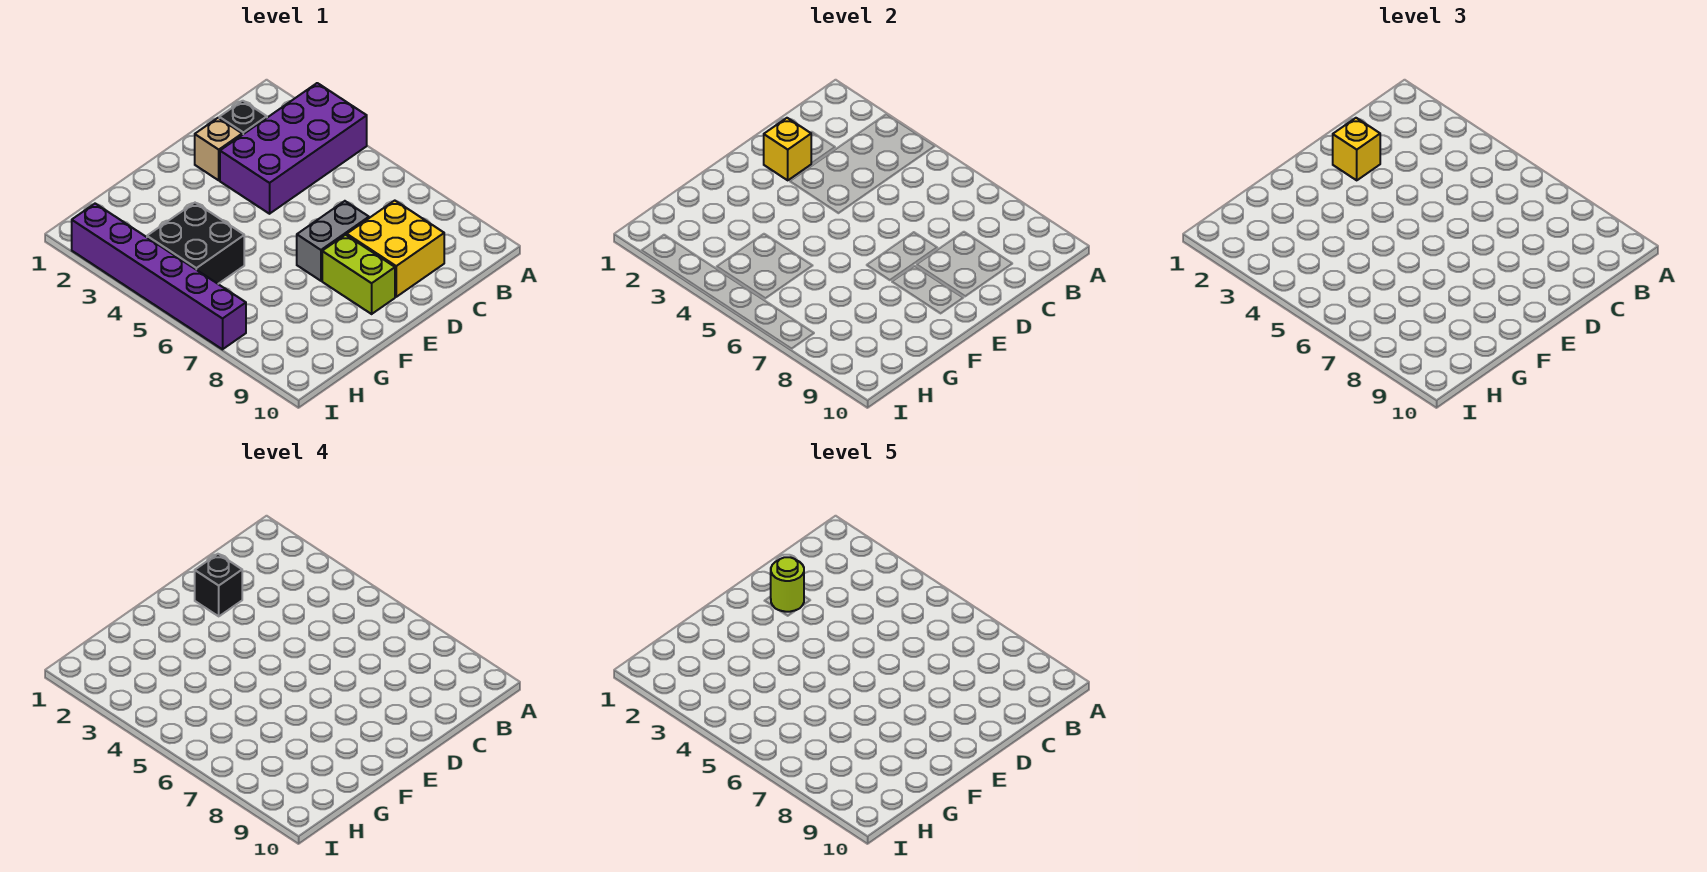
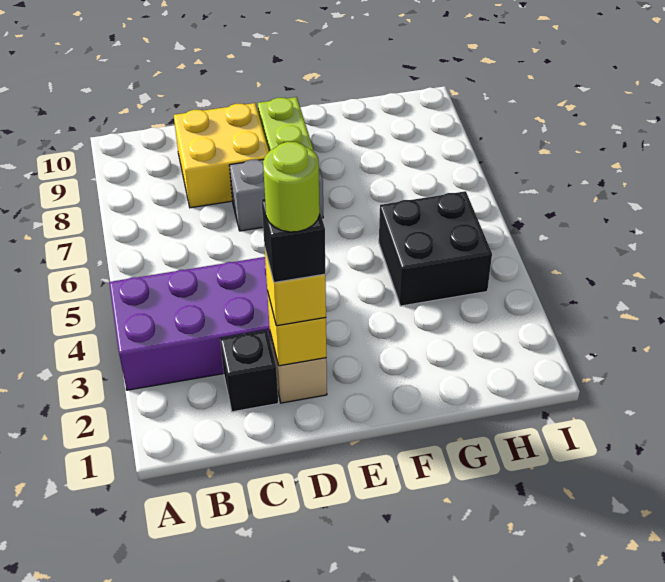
purple 1x6 brick [72,204,246,349] -> none

